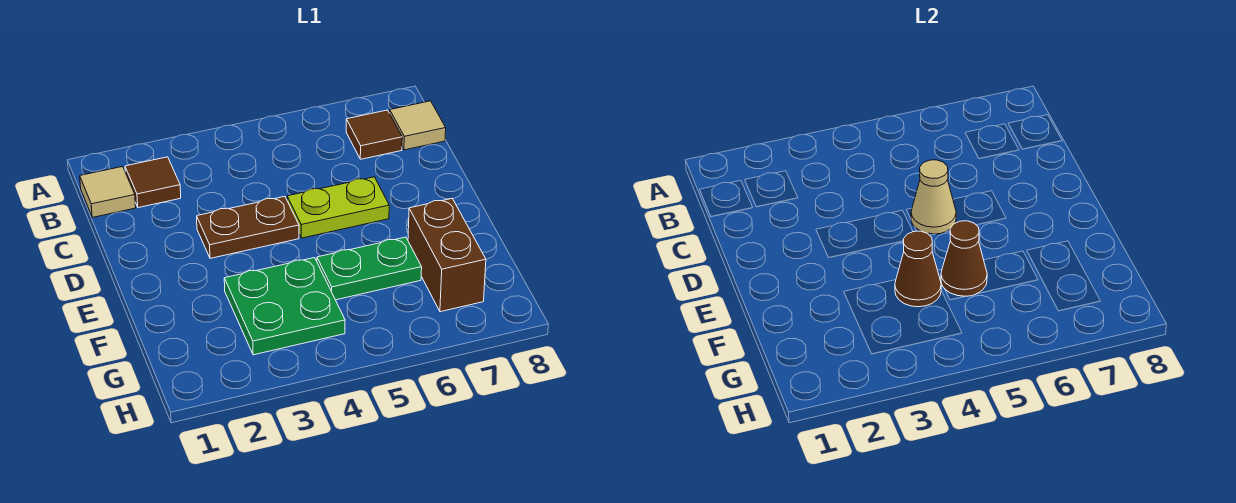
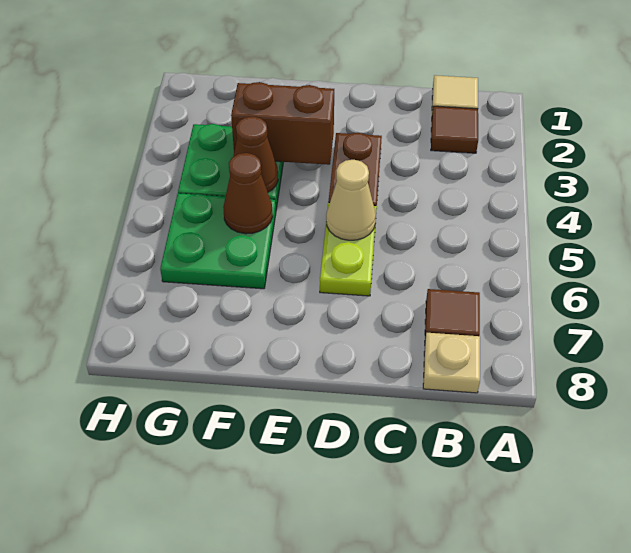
tan 1x1 tile [390,101,446,150] -> tan 1x1 plate [423,333,480,393]
green 1x2 plate [317,237,422,300] -> green 2x2 plate [160,193,276,289]
brown 1x2 brick [408,198,486,312] -> brown 1x2 brick moved to [231,82,334,165]

